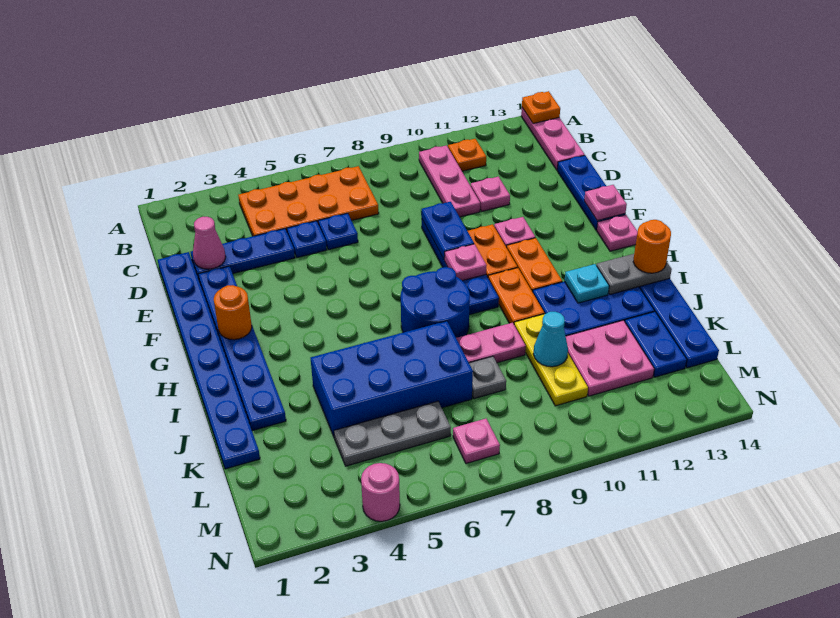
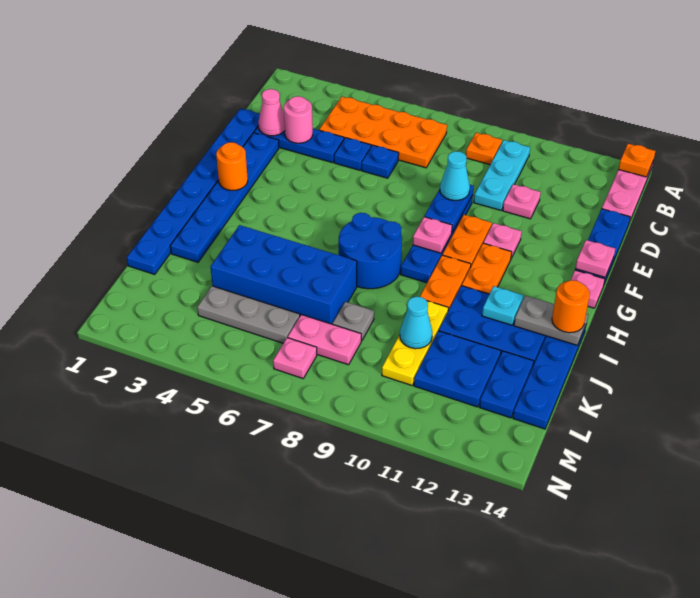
pink 1x3 plate [419,145,480,217] -> cyan 1x3 plate [474,140,530,210]
orange 1x1 plate [448,139,486,171] -> orange 1x1 plate moved to [466,133,502,165]
none -> cyan 1x1 cone [440,151,470,200]
pink 1x2 plate [456,323,526,363] -> pink 1x2 plate moved to [288,315,361,365]
pink 2x2 plate [566,320,654,396] -> blue 2x2 plate [414,331,501,407]
pink 1x1 round brick [361,463,400,521] -> pink 1x1 round brick moved to [284,96,313,143]

